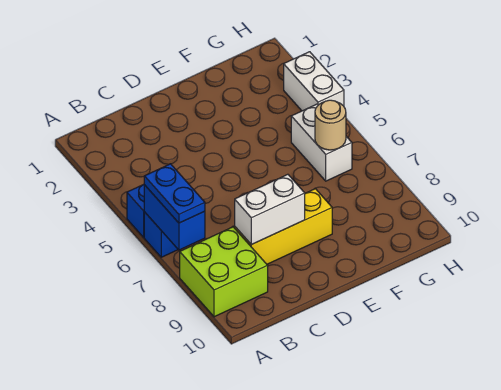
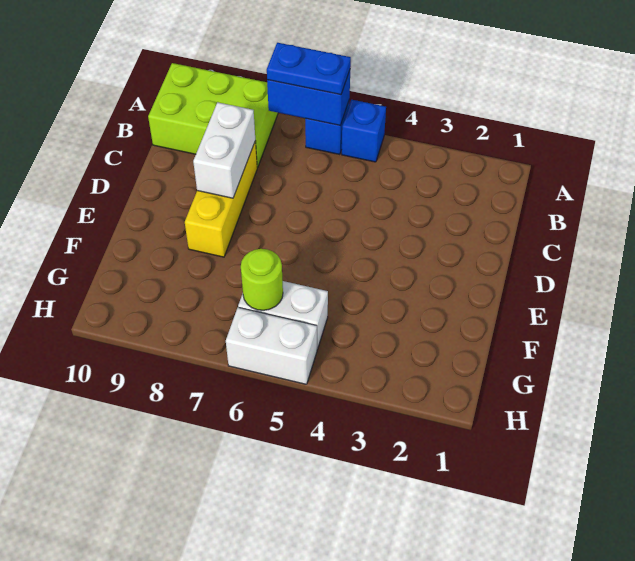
lime 2x2 brick [180,227,268,317] -> lime 2x3 brick [148,63,278,167]
tan 1x1 round brick [315,100,346,150] -> lime 1x1 round brick [241,249,283,310]
white 1x2 brick [284,52,344,111] -> white 1x2 brick moved to [226,307,317,384]

